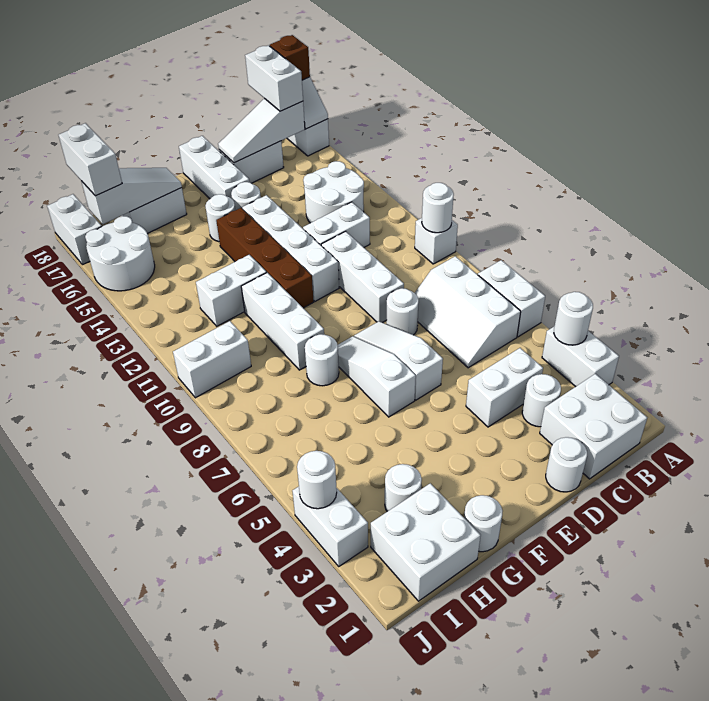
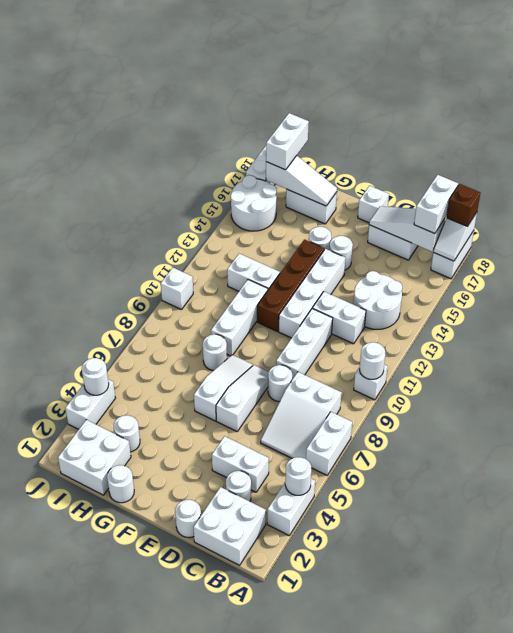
white 2x3 slope [415,256,521,368] -> white 2x3 slope turned to [261,372,342,459]
white 1x3 brick [179,136,249,199] -> white 1x1 brick [358,186,389,223]
white 1x2 brick [173,321,251,398] -> white 1x1 brick [161,268,193,310]

